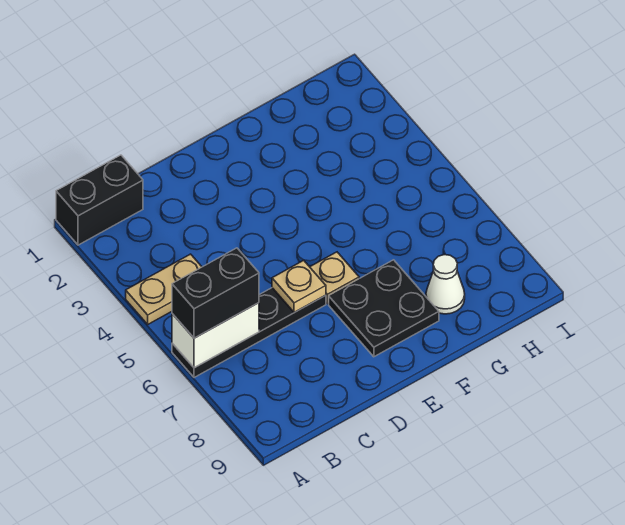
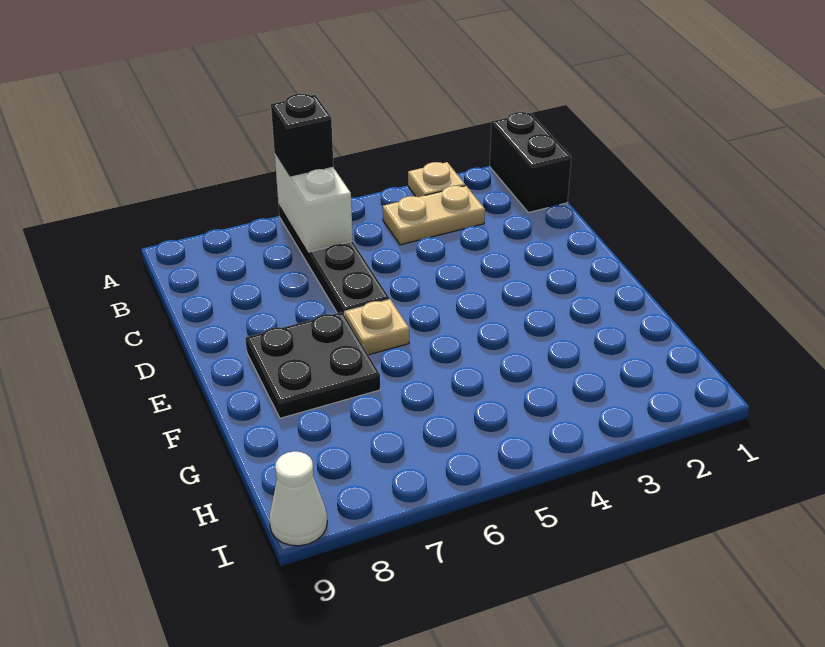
tan 1x2 plate [126,254,202,324] -> tan 1x2 plate turned to [383,186,485,245]
black 1x2 brick [172,248,259,338] -> black 1x1 brick [271,94,334,177]
tan 1x1 plate [272,260,326,313] -> tan 1x1 plate moved to [408,162,465,197]
white 1x1 cone [426,255,465,314] -> white 1x1 cone moved to [269,451,327,546]

